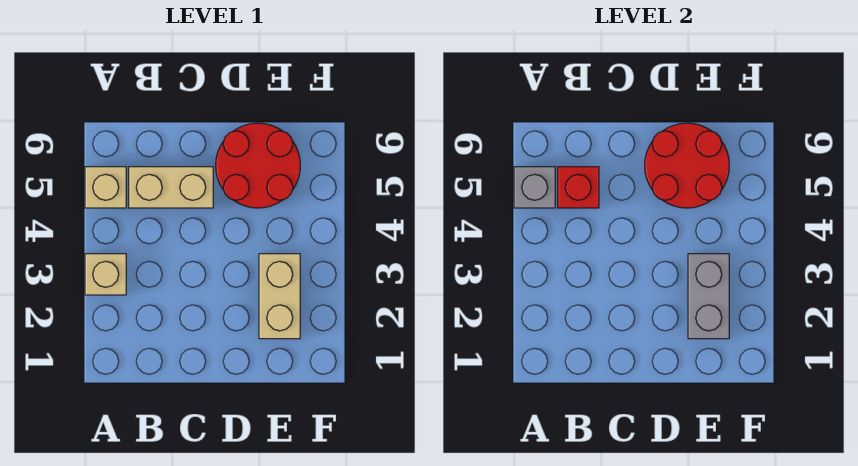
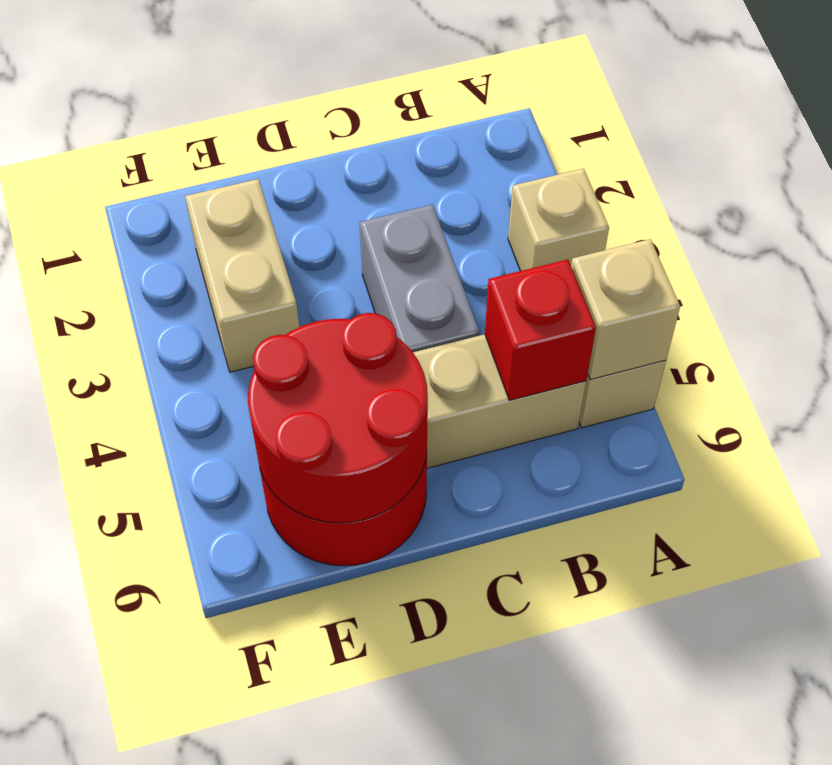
grey 1x1 brick [514,167,555,208] -> tan 1x1 brick [571,239,680,380]
grey 1x2 brick [688,254,729,339] -> grey 1x2 brick moved to [360,205,480,352]

